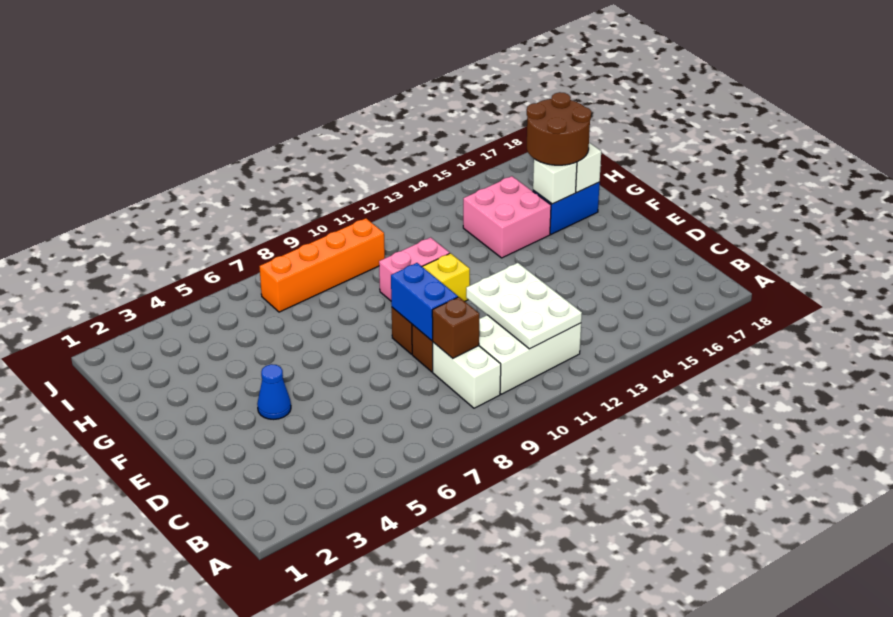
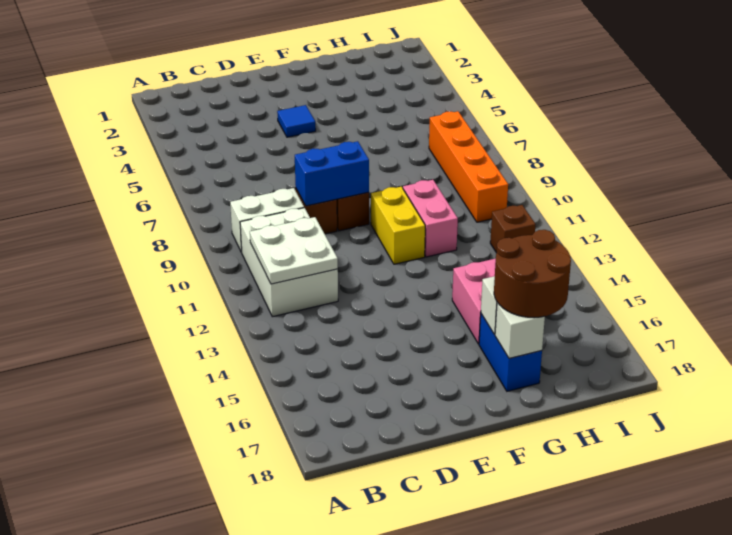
white 2x3 plate [466,263,582,349] -> white 2x2 plate [250,217,338,284]
brown 1x1 brick [432,297,479,358] -> brown 1x1 brick moved to [490,205,536,253]
blue 1x1 cone [257,364,291,419] -> blue 1x1 tile [277,105,316,137]

